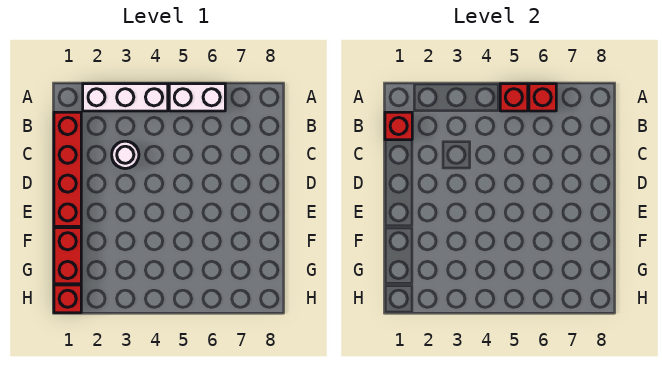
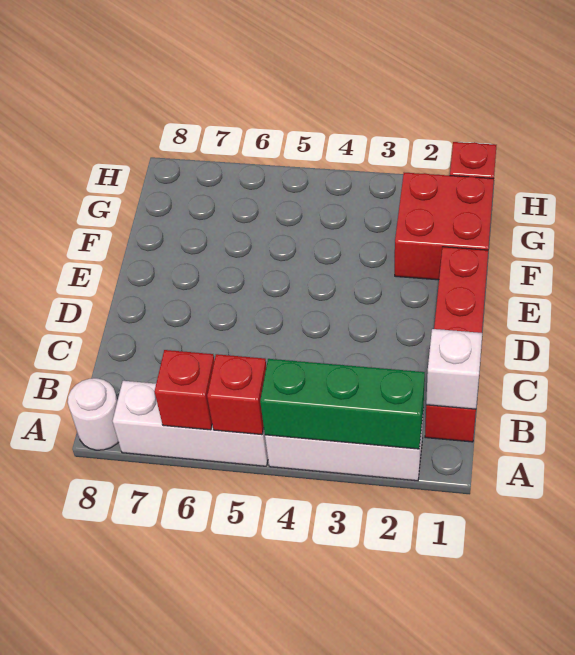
none -> green 1x3 brick [260,359,425,449]
white 1x2 brick [169,84,225,111] -> white 1x3 brick [113,380,268,466]
red 1x1 brick [385,112,412,140] -> white 1x1 brick [426,329,482,409]
white 1x1 round brick [112,141,139,169] -> white 1x1 round brick moved to [68,378,118,450]
red 1x2 brick [54,228,81,284] -> red 2x2 brick [395,173,494,280]

